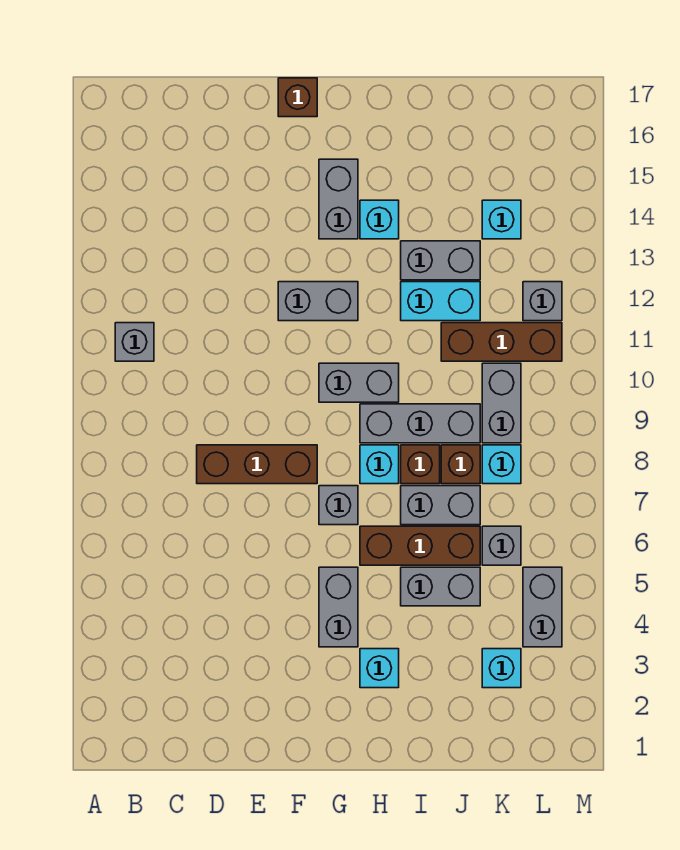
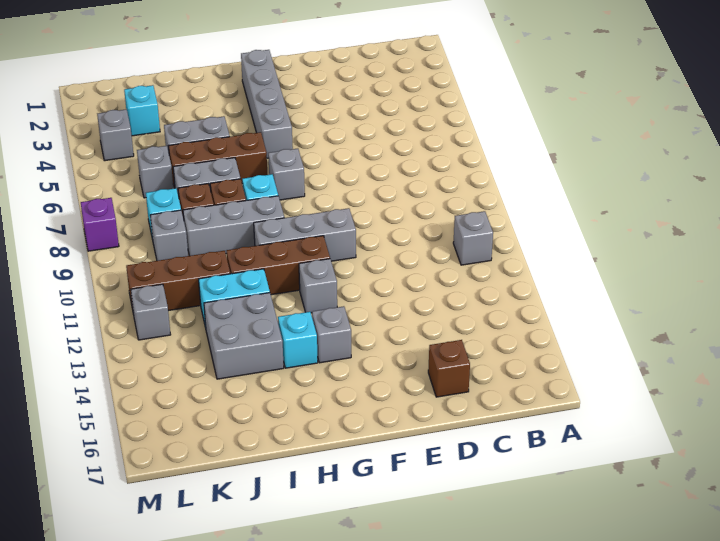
brown 1x3 brick [197,445,317,484] -> brown 1x3 brick moved to [227,236,330,295]
grey 1x2 brick [278,282,358,321] -> grey 1x1 brick [299,259,337,313]
brown 1x1 brick [278,78,317,117] -> brown 1x1 brick moved to [428,340,470,397]
grey 1x2 brick [319,567,358,647] -> grey 1x4 brick [241,50,293,158]
grey 1x2 brick [319,363,399,402] -> grey 1x3 brick [254,208,356,261]
grey 1x2 brick [319,159,358,239] -> grey 1x1 brick [312,306,351,363]
cyan 1x1 brick [360,649,399,688] -> none
grey 1x2 brick [401,241,480,280] -> grey 2x2 brick [204,293,284,379]
grey 1x2 brick [482,363,521,443] -> grey 1x1 brick [150,210,188,261]
cyan 1x1 brick [482,200,521,239] -> none
grey 1x2 brick [523,567,562,647] -> grey 1x1 brick [97,109,134,161]
none -> purple 1x1 brick [81,198,119,251]

